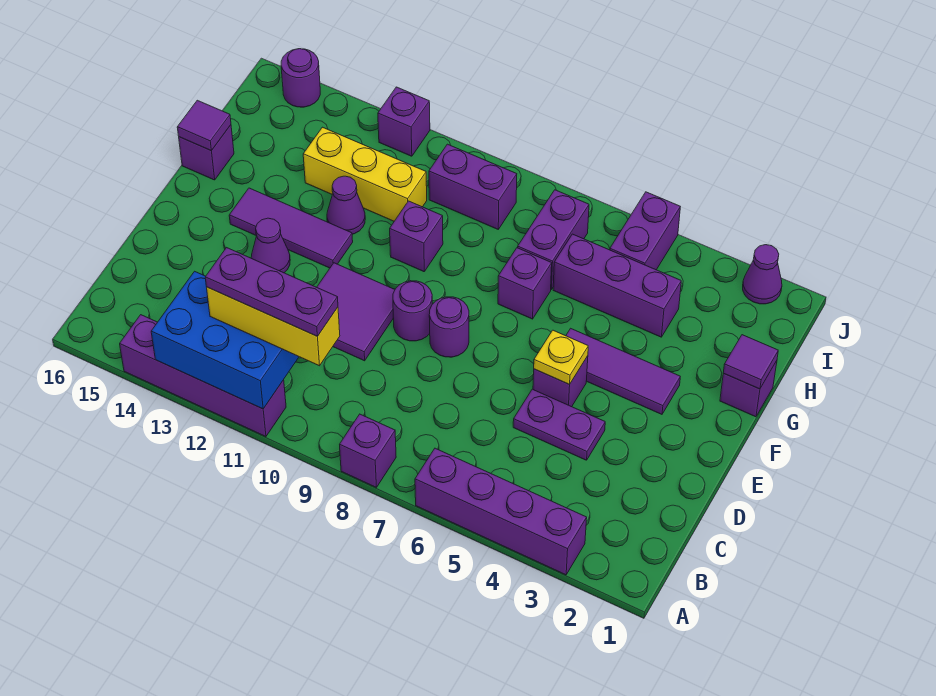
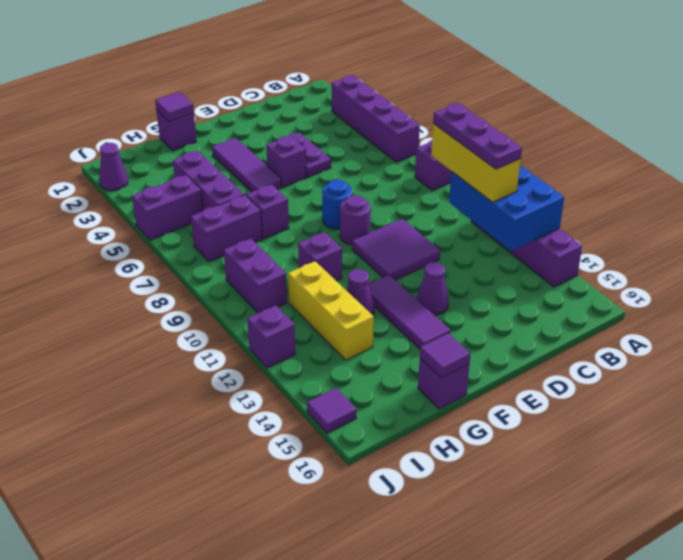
yellow 1x1 plate [534,330,588,384] -> none
purple 1x1 round brick [429,297,469,357] -> blue 1x1 round brick [322,180,352,229]
purple 1x1 round brick [281,49,320,107] -> purple 1x1 tile [307,388,356,433]

